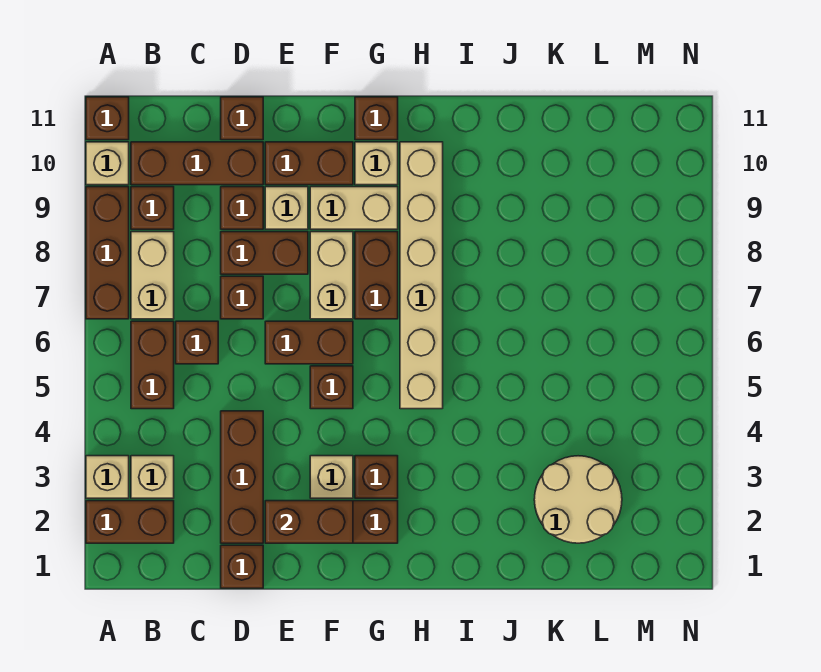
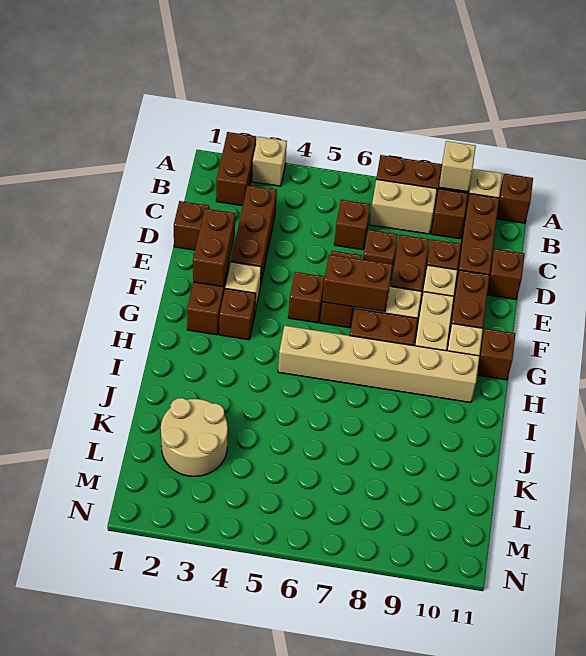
tan 1x1 brick [131,456,174,498] -> tan 1x1 brick moved to [439,141,476,192]
brown 1x2 brick [131,321,174,409] -> brown 1x2 brick moved to [322,255,393,312]
brown 1x3 brick [221,411,263,543] -> brown 1x3 brick turned to [231,186,277,286]

